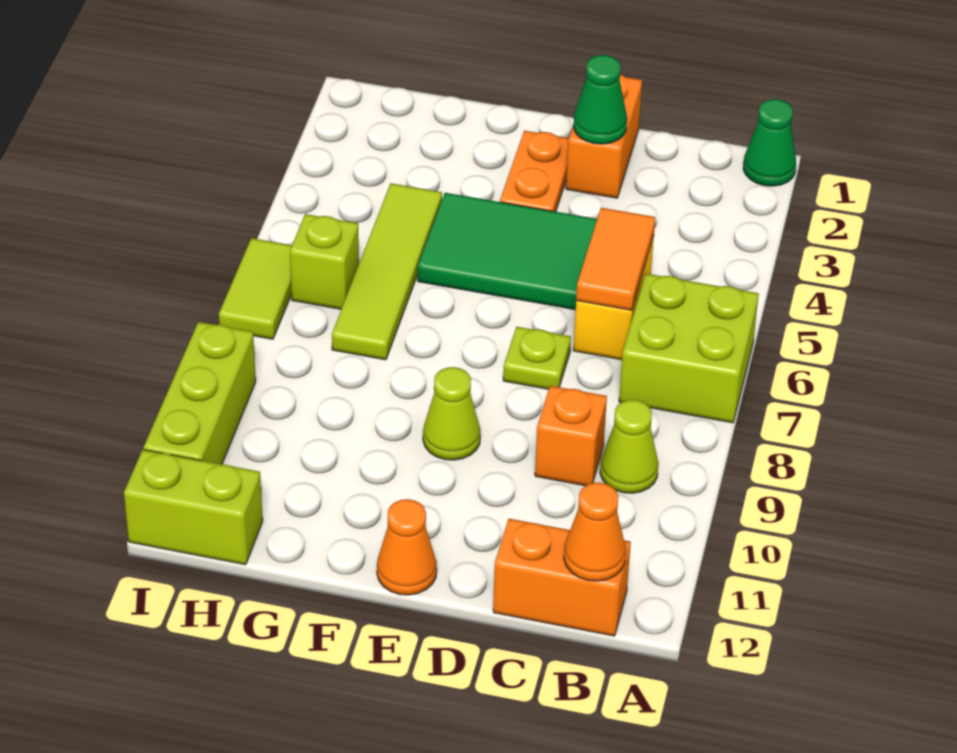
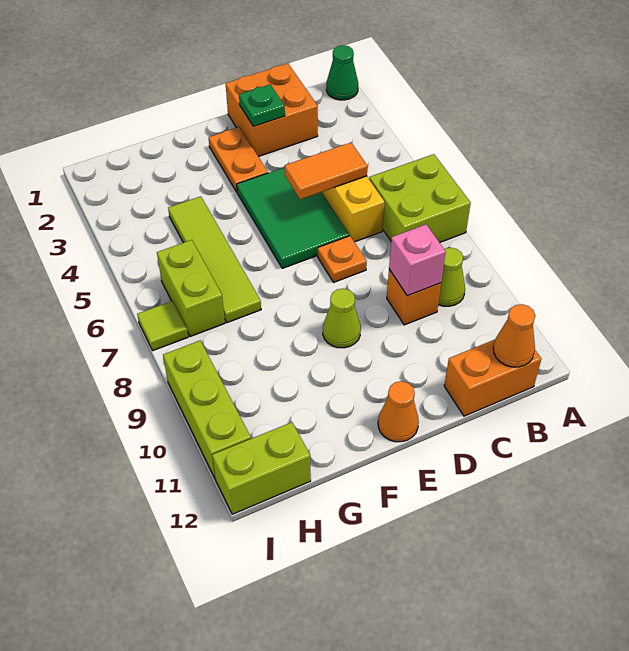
orange 1x2 tile [576,208,655,310] -> orange 1x2 tile turned to [284,142,367,199]
none -> pink 1x1 brick [389,224,446,296]
orange 1x2 brick [566,74,642,198] -> orange 2x2 brick [226,63,318,157]
green 1x1 cone [574,55,627,144] -> green 1x1 plate [239,84,285,127]
green 2x3 tile [418,193,597,310] -> green 2x3 tile turned to [237,167,349,268]
lime 1x1 plate [503,327,571,389] -> orange 1x1 plate [318,236,367,282]
lime 1x1 brick [290,214,359,309] -> lime 1x2 brick [157,240,225,337]
lime 1x2 tile [219,238,292,339] -> lime 1x1 tile [137,301,188,351]

